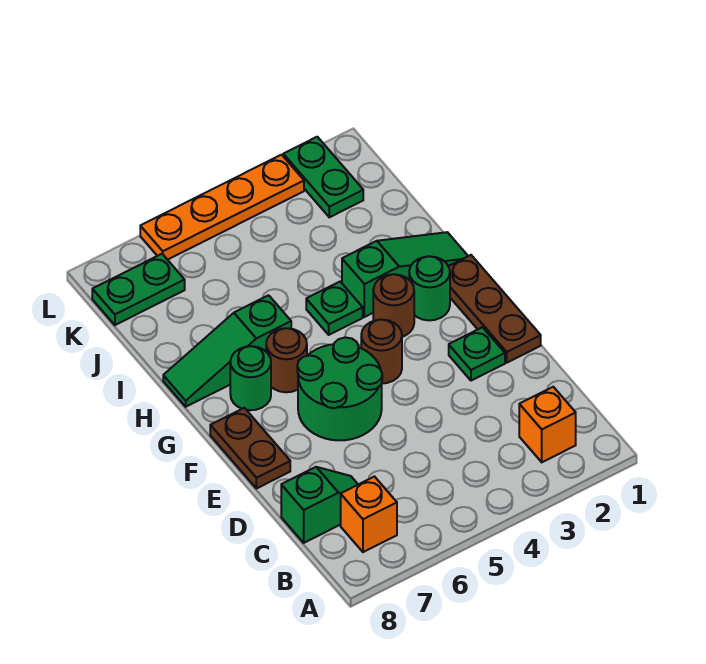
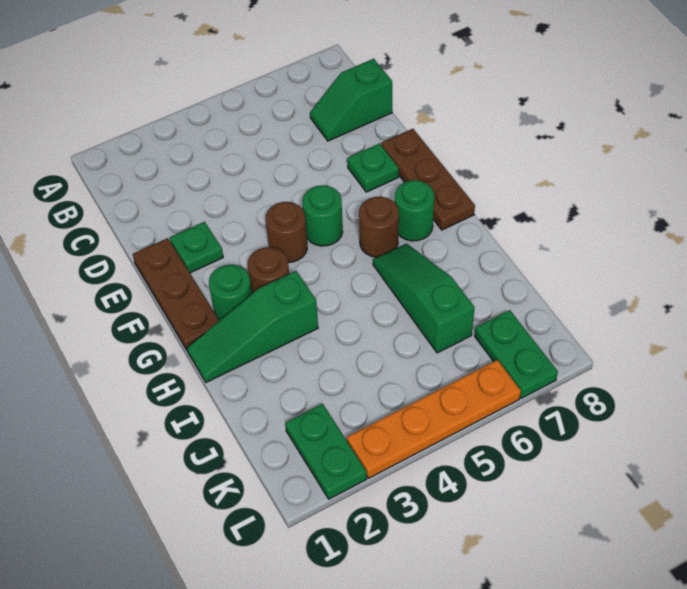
orange 1x1 brick [519,387,576,462] -> none
orange 1x1 brick [341,477,397,552] -> none
green 2x2 round brick [297,337,382,440] -> green 1x1 round brick [302,185,343,246]
brown 1x2 plate [210,408,290,489] -> brown 1x3 plate [381,129,475,230]
green 1x1 plate [306,282,363,335] -> green 1x1 plate moved to [347,144,399,192]
green 1x3 slope [163,295,291,407] -> green 1x3 slope turned to [373,244,475,353]
green 1x2 plate [92,254,185,325] -> green 1x2 plate turned to [475,310,558,398]

